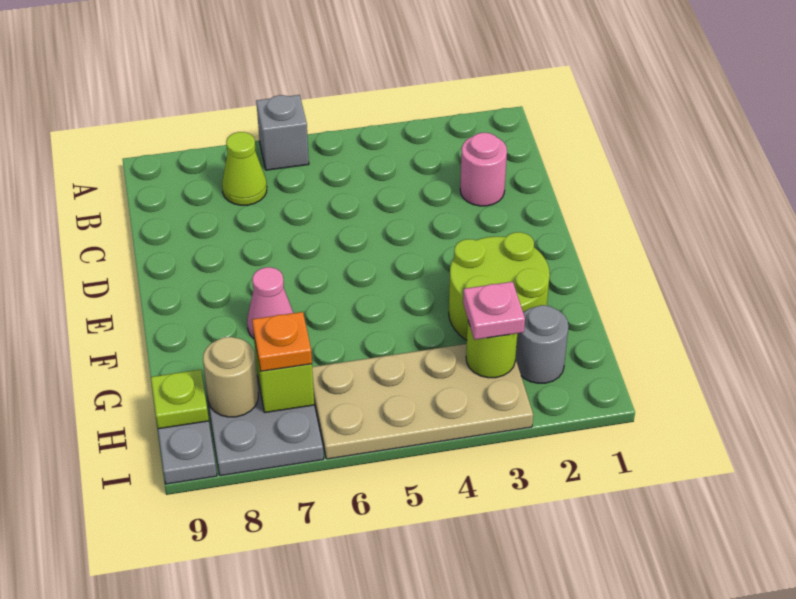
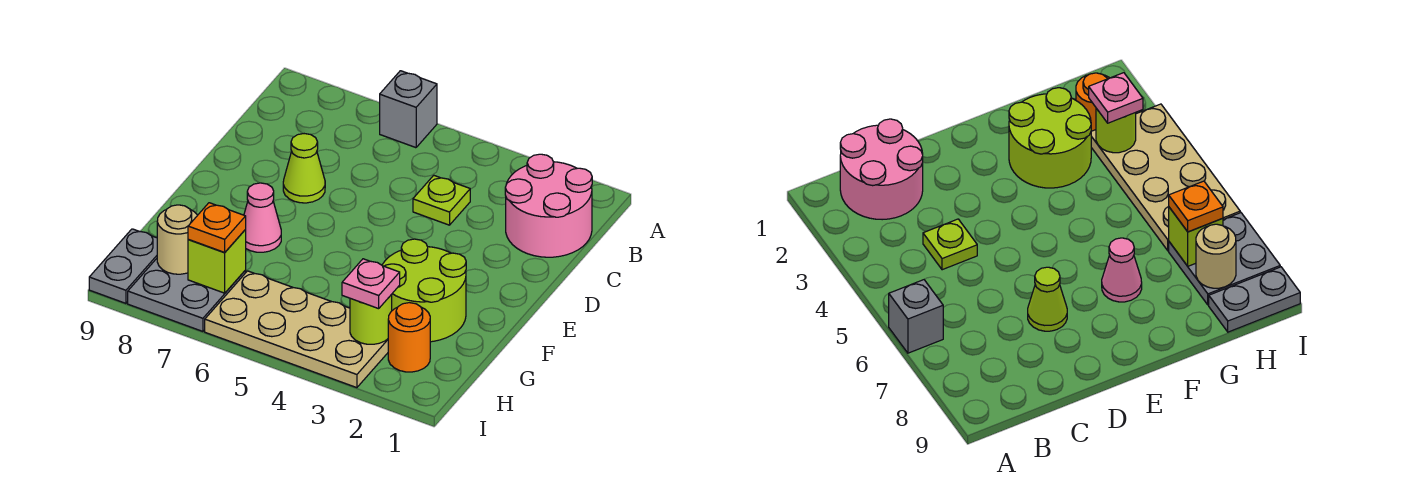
lime 1x1 cone [222,132,267,205] -> lime 1x1 cone moved to [283,134,325,203]
pink 1x1 round brick [460,133,507,206] -> pink 2x2 round brick [505,154,592,257]
grey 1x1 round brick [516,305,569,383] -> orange 1x1 round brick [388,303,430,372]
lime 1x1 plate [151,370,209,429] -> lime 1x1 plate moved to [413,175,470,225]

